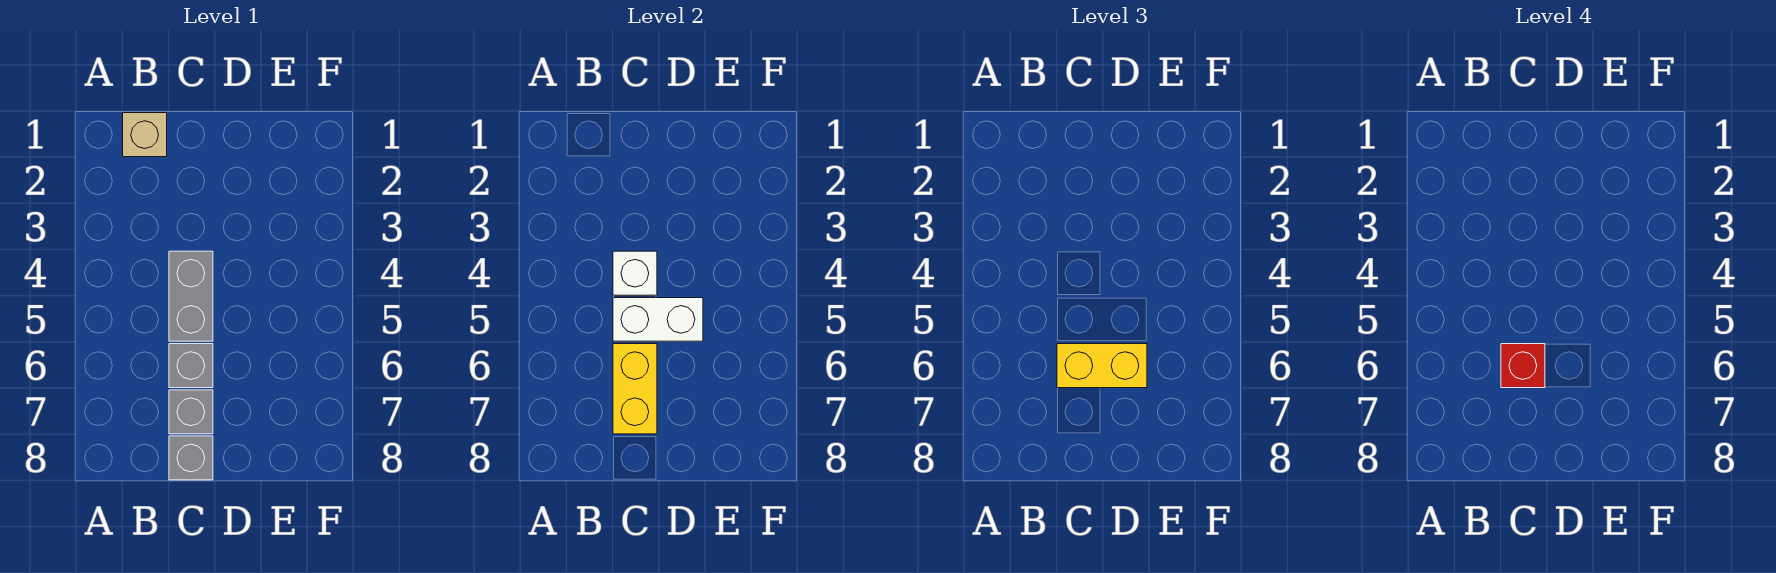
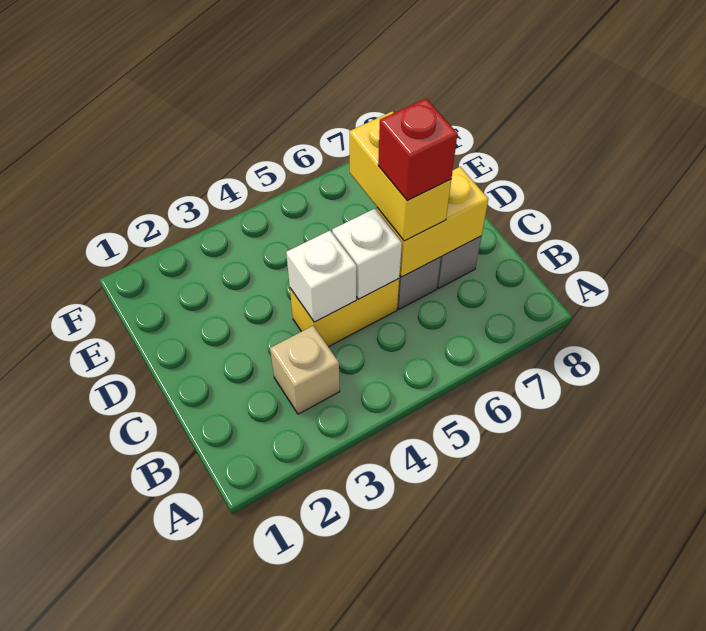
tan 1x1 brick [123,113,167,157] -> tan 1x1 brick moved to [270,326,340,414]
grey 1x2 brick [169,251,213,341] -> yellow 1x2 brick [290,279,399,347]
white 1x2 brick [613,298,703,341] -> white 1x1 brick [332,209,402,299]
grey 1x1 brick [169,436,213,480] -> none

